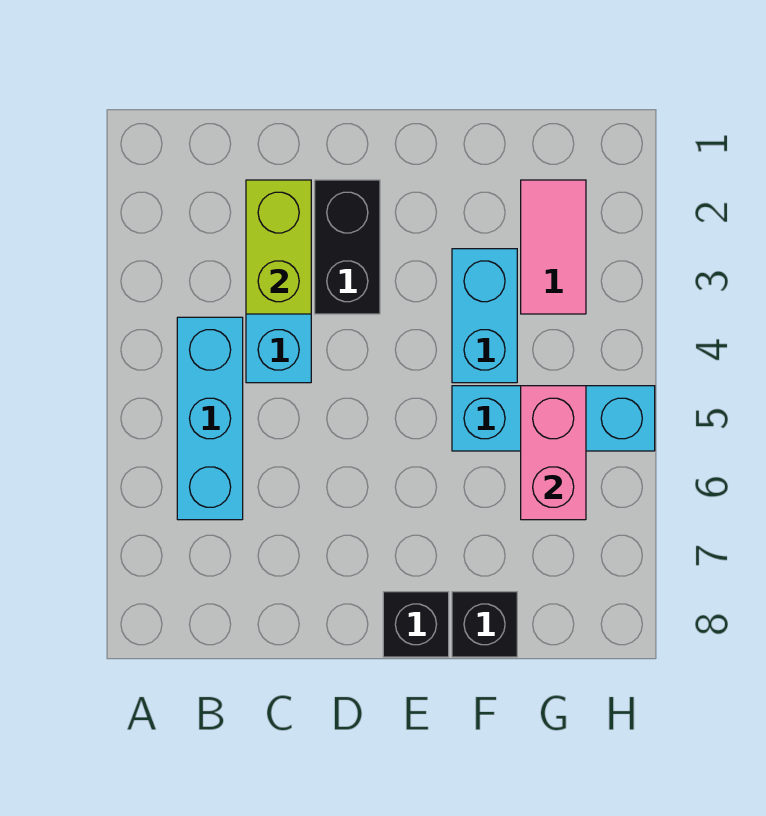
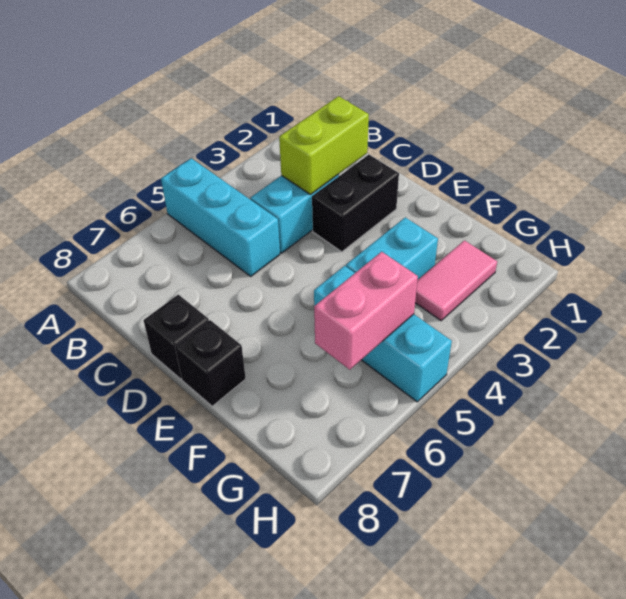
cyan 1x3 brick [177,317,243,520] -> cyan 1x3 brick turned to [161,158,280,276]
black 1x1 brick [452,592,517,657] -> black 1x1 brick moved to [144,294,209,379]

